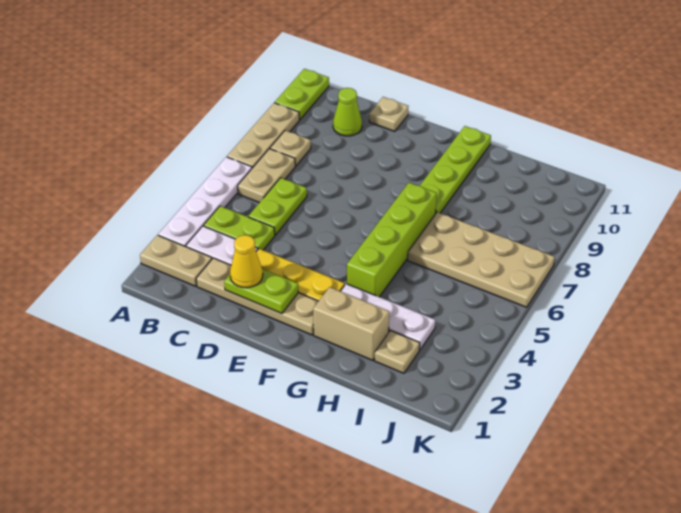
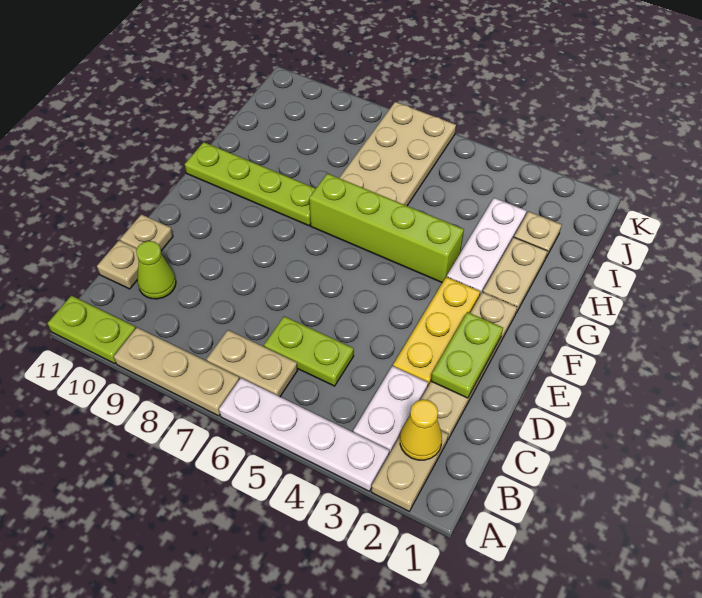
lime 1x2 plate [204,206,275,250] -> none
tan 1x1 plate [270,130,311,166] -> tan 1x1 plate moved to [97,241,139,289]
yellow 1x1 cone [230,235,263,288] -> yellow 1x1 cone moved to [400,399,442,460]
tan 1x2 brick [313,287,389,360] -> tan 1x2 plate [483,237,547,313]

